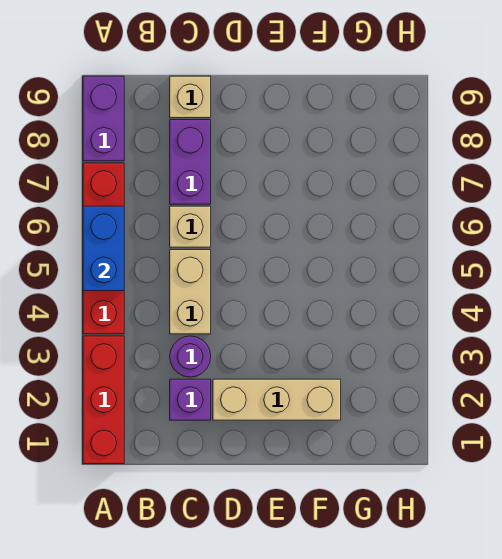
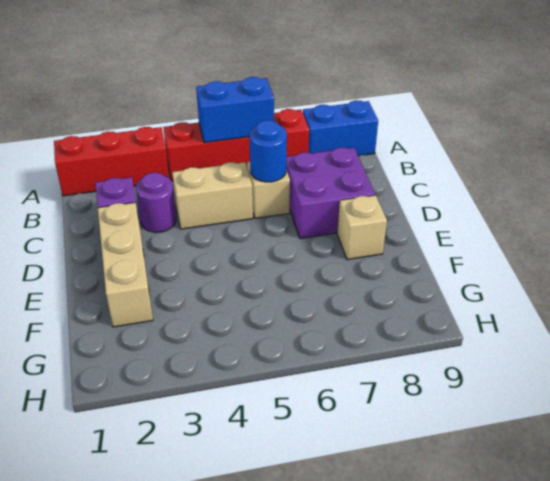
purple 1x2 brick [83,76,124,161] -> blue 1x2 brick [303,100,378,156]
none -> blue 1x1 round brick [249,120,287,182]
purple 1x2 brick [170,120,211,204] -> purple 2x2 brick [286,148,375,238]
tan 1x1 brick [170,76,211,118] -> tan 1x1 brick moved to [337,195,387,260]

